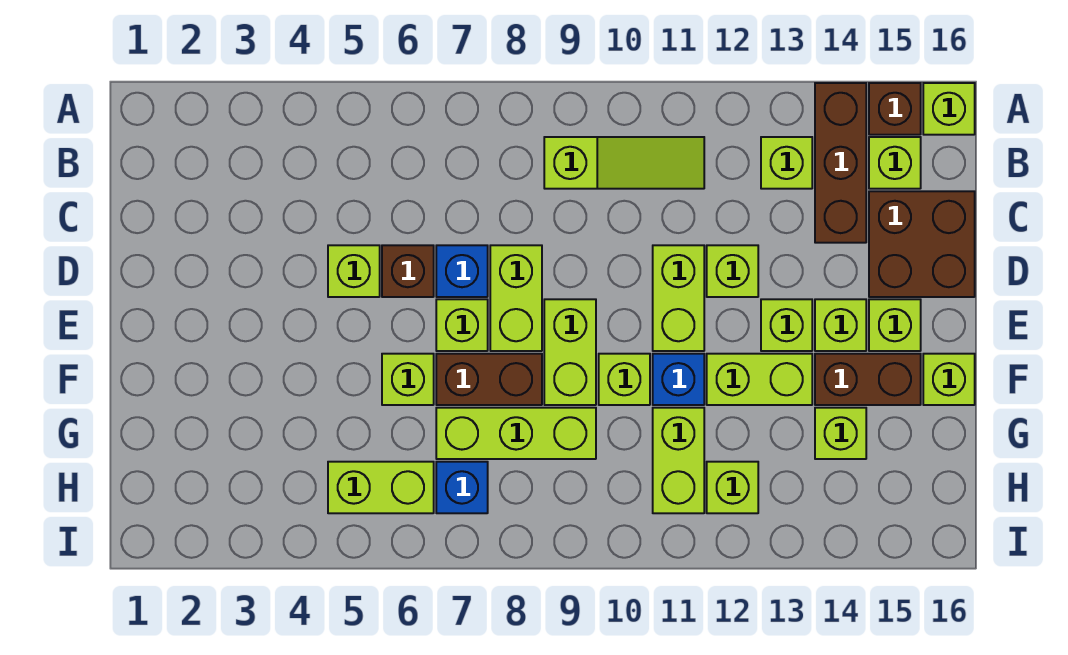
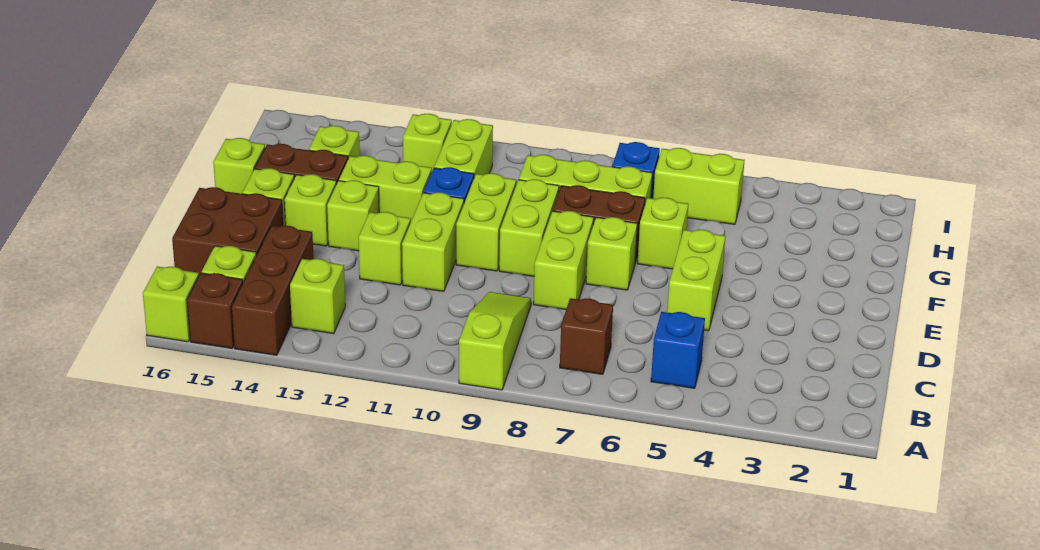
lime 1x3 slope [544,137,704,189] -> lime 1x3 slope turned to [459,292,531,390]
lime 1x1 brick [328,245,380,297] -> lime 1x2 brick [667,230,726,331]
brown 1x1 brick [382,245,434,297] -> brown 1x1 brick moved to [560,298,613,374]
blue 1x1 brick [436,245,488,297] -> blue 1x1 brick moved to [651,312,705,388]
lime 1x1 brick [599,354,650,405] -> lime 1x2 brick [456,173,516,271]

